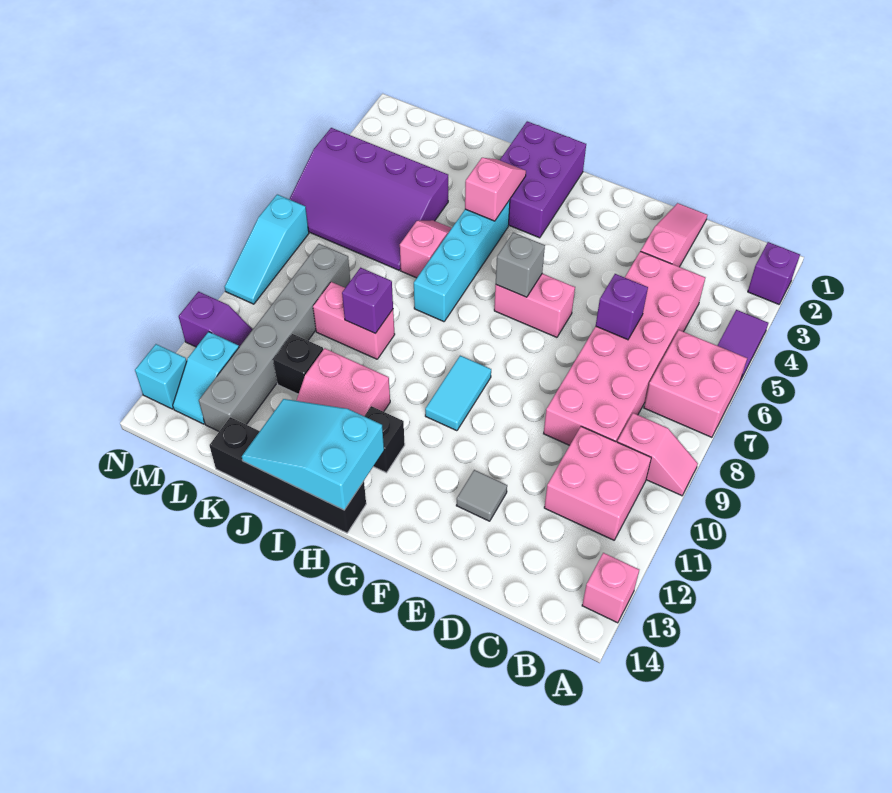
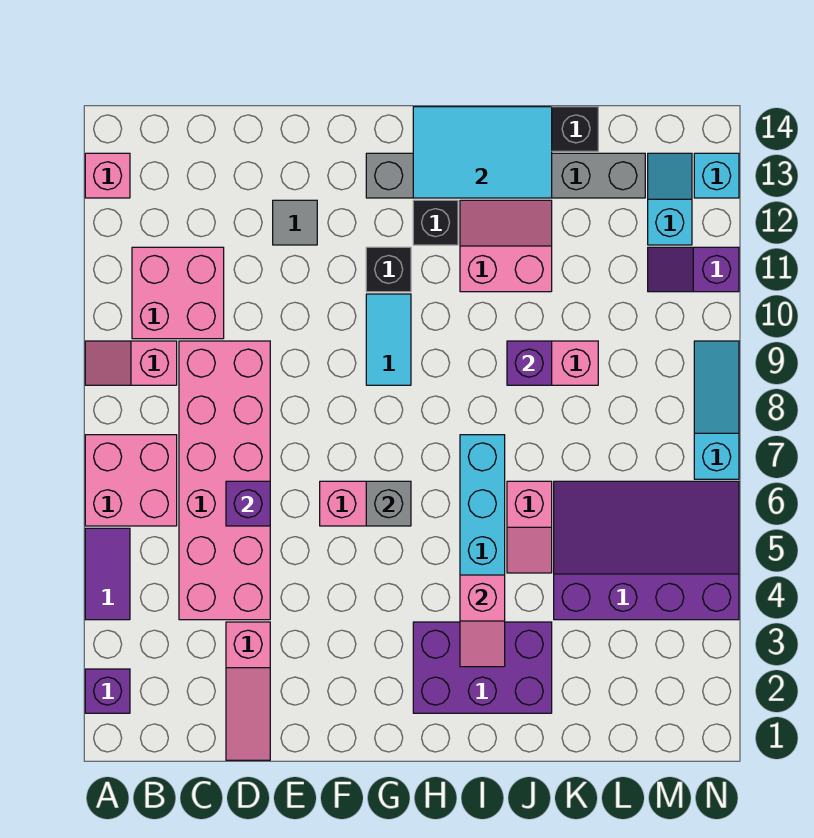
purple 2x3 brick [500,121,586,238] -> purple 2x3 brick turned to [413,622,552,713]
cyan 2x3 slope [242,399,384,510] -> cyan 2x3 tile [413,107,552,198]
black 1x1 brick [273,334,323,394] -> black 1x1 brick moved to [366,247,411,292]
grey 1x6 brick [199,244,350,431] -> grey 1x6 brick turned to [366,153,645,198]

